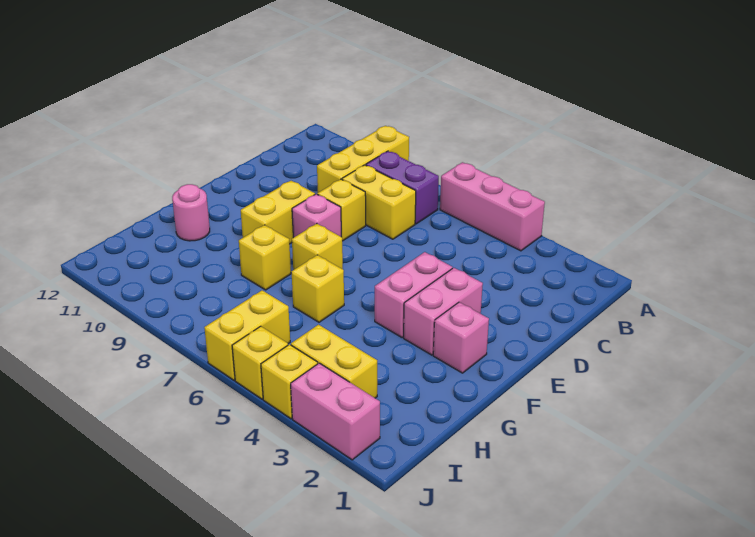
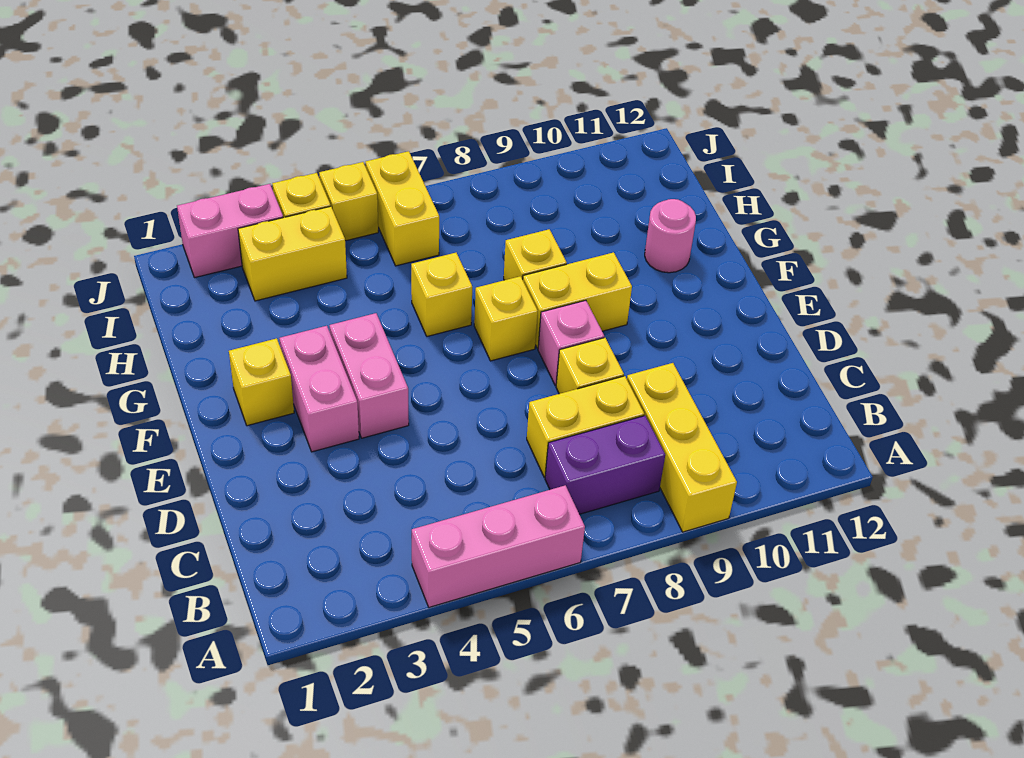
yellow 1x2 brick [241,181,315,244] -> yellow 1x2 brick turned to [523,252,632,348]
pink 1x1 brick [433,302,489,373] -> yellow 1x1 brick [229,338,294,426]

